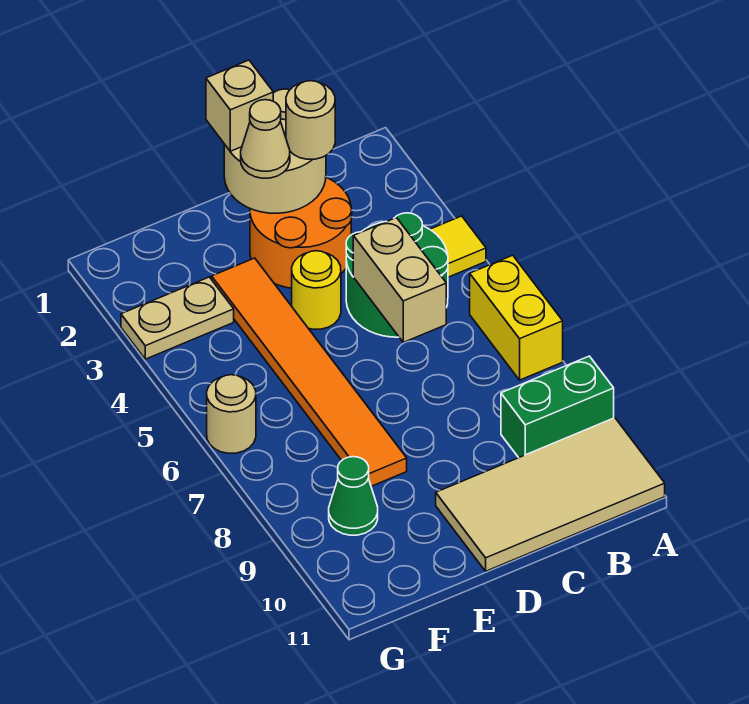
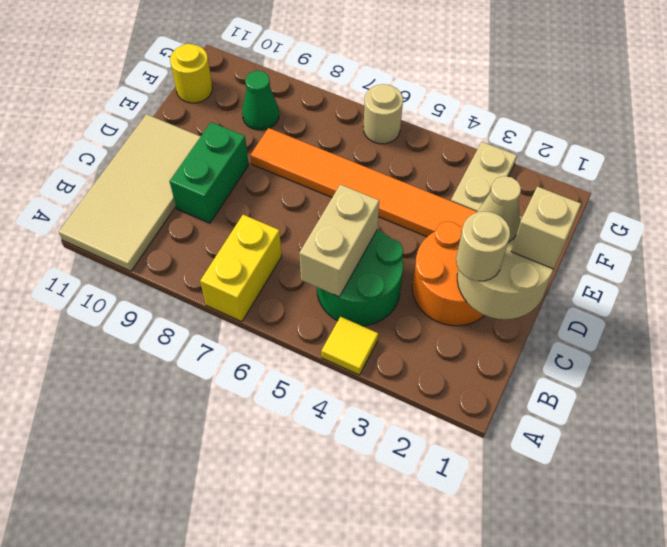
yellow 1x2 brick [470,255,563,380] -> yellow 1x2 brick turned to [200,215,282,322]
green 1x2 brick [501,356,614,458] -> green 1x2 brick moved to [169,122,249,223]
tan 1x2 brick [353,218,446,342] -> tan 1x2 brick turned to [299,184,379,297]
yellow 1x1 round brick [292,251,341,329] -> yellow 1x1 round brick moved to [170,44,212,103]

